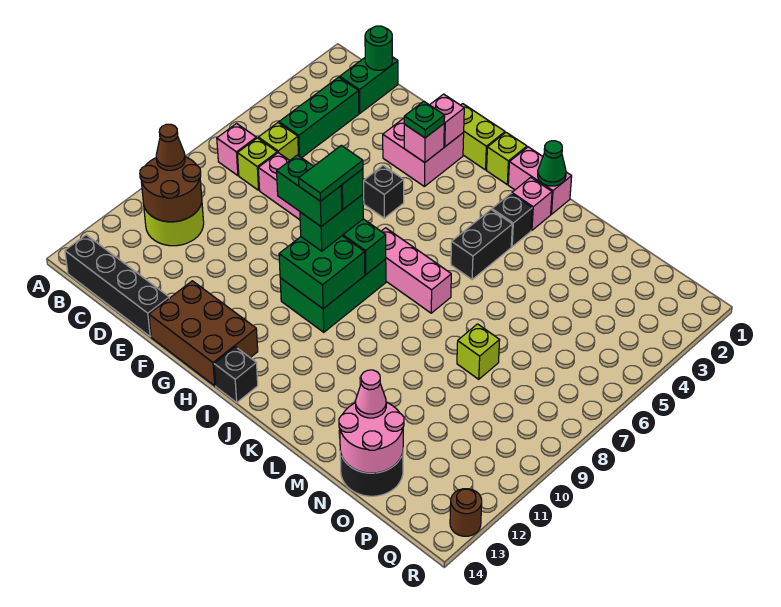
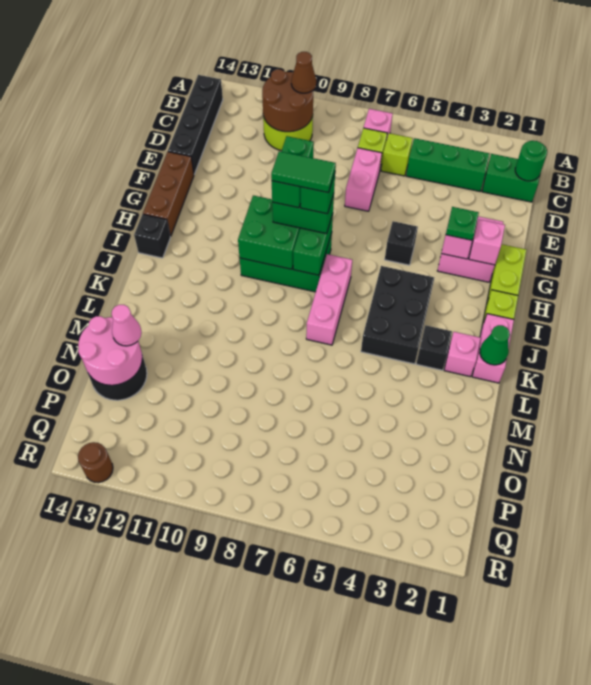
brown 2x3 brick [149,281,258,386] -> brown 1x3 brick [143,152,194,236]
black 1x2 brick [451,210,512,280] -> black 2x3 brick [361,266,434,364]
lime 1x1 brick [457,324,500,379] -> none

